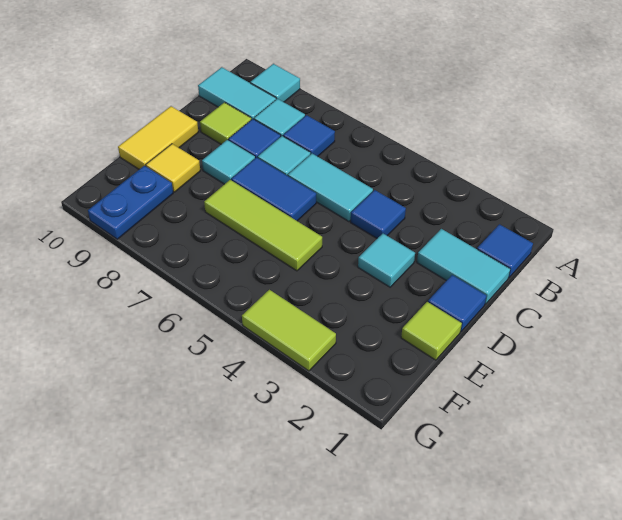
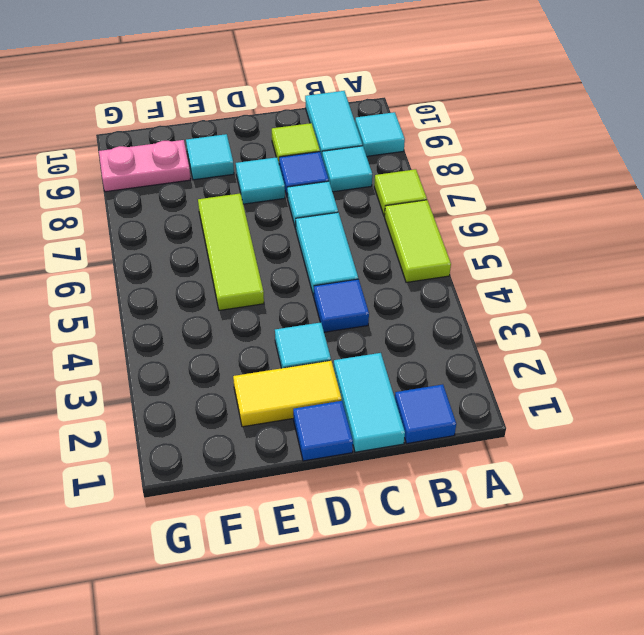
blue 1x1 tile [283,115,335,157] -> none
blue 1x2 tile [231,157,316,221] -> none
yellow 1x2 tile [118,106,198,169] -> yellow 1x2 tile moved to [233,361,342,427]
lime 1x1 tile [401,302,462,360] -> lime 1x1 tile moved to [374,169,427,217]
yellow 1x1 tile [146,144,200,192] -> cyan 1x1 tile [186,134,234,180]
blue 1x2 plate [88,165,173,239] -> pink 1x2 plate [99,140,191,192]
lime 1x2 tile [242,290,336,371] -> lime 1x2 tile moved to [385,200,451,282]

